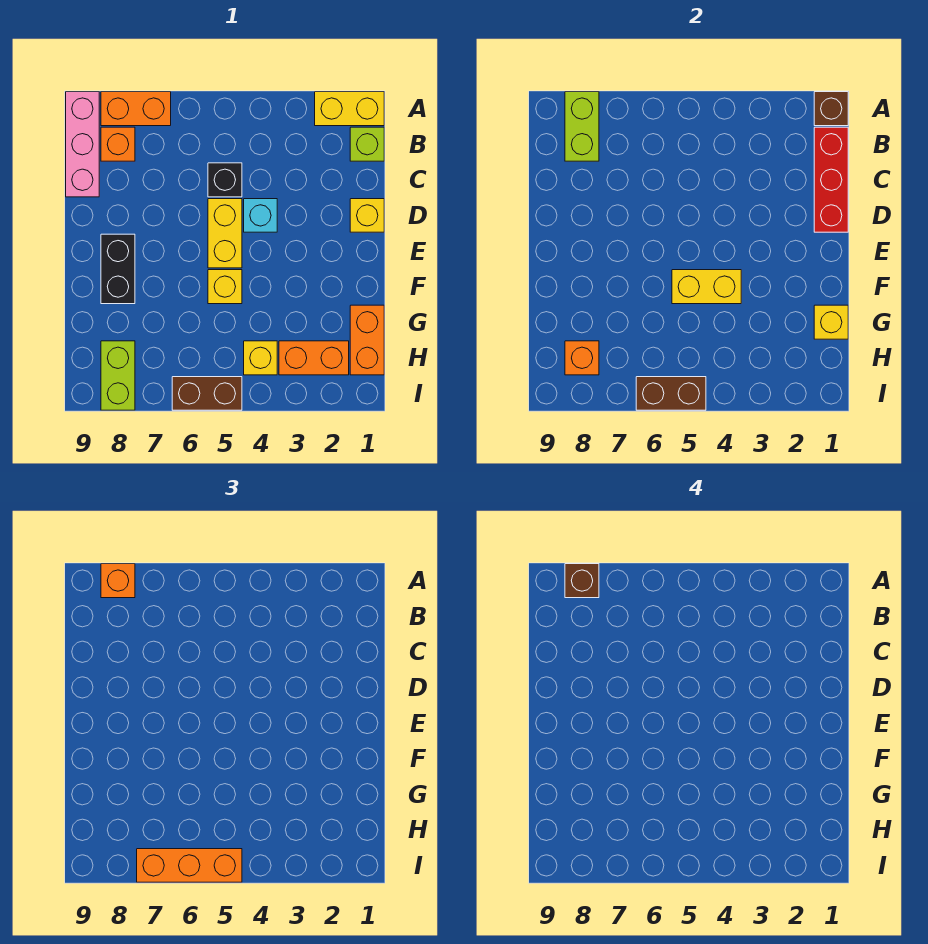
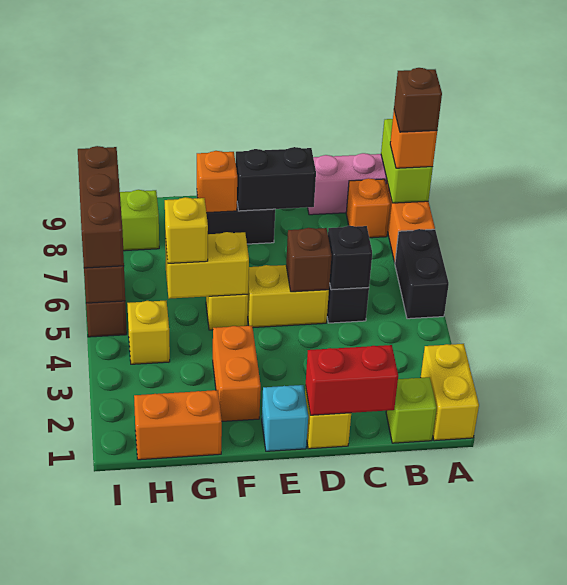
brown 1x1 brick [814,92,848,126] -> brown 1x1 brick moved to [286,228,332,292]
none -> black 1x2 brick [395,229,449,319]
lime 1x2 brick [565,92,599,161] -> lime 1x2 brick turned to [381,119,433,203]
red 1x3 brick [814,127,848,232] -> red 1x2 brick [306,345,398,415]
none -> black 1x1 brick [328,226,372,290]
cyan 1x1 brick [244,199,277,232] -> cyan 1x1 brick moved to [262,385,308,451]
none -> black 1x2 brick [236,147,316,211]
yellow 1x2 brick [672,270,741,304] -> yellow 1x2 brick turned to [165,232,249,299]
yellow 1x1 brick [814,305,848,339] -> yellow 1x1 brick moved to [165,197,208,263]
orange 1x2 brick [279,341,349,375] -> orange 1x2 brick moved to [213,326,261,421]
orange 1x1 brick [565,341,599,375] -> orange 1x1 brick moved to [197,151,237,213]
orange 1x3 brick [137,849,242,882] -> brown 1x3 brick [78,146,124,268]

